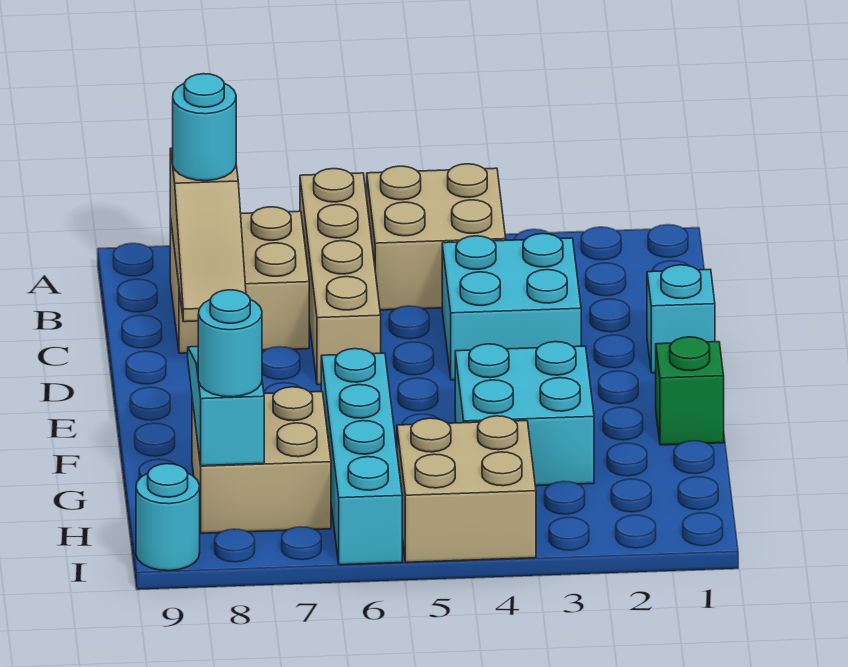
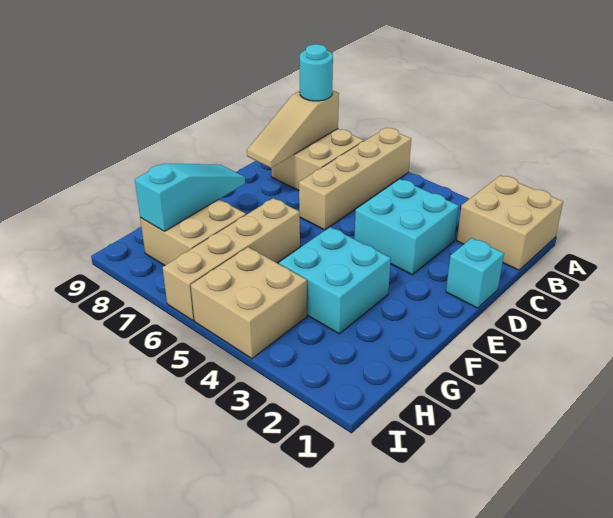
tan 2x2 brick [367,164,506,310] -> tan 2x2 brick moved to [457,175,563,270]
green 1x1 brick [656,337,724,445] -> none
cyan 1x4 brick [321,349,402,565] -> tan 1x4 brick [163,198,300,321]
cyan 1x1 round brick [198,290,262,397] -> none
cyan 1x1 round brick [136,464,200,571] -> none

